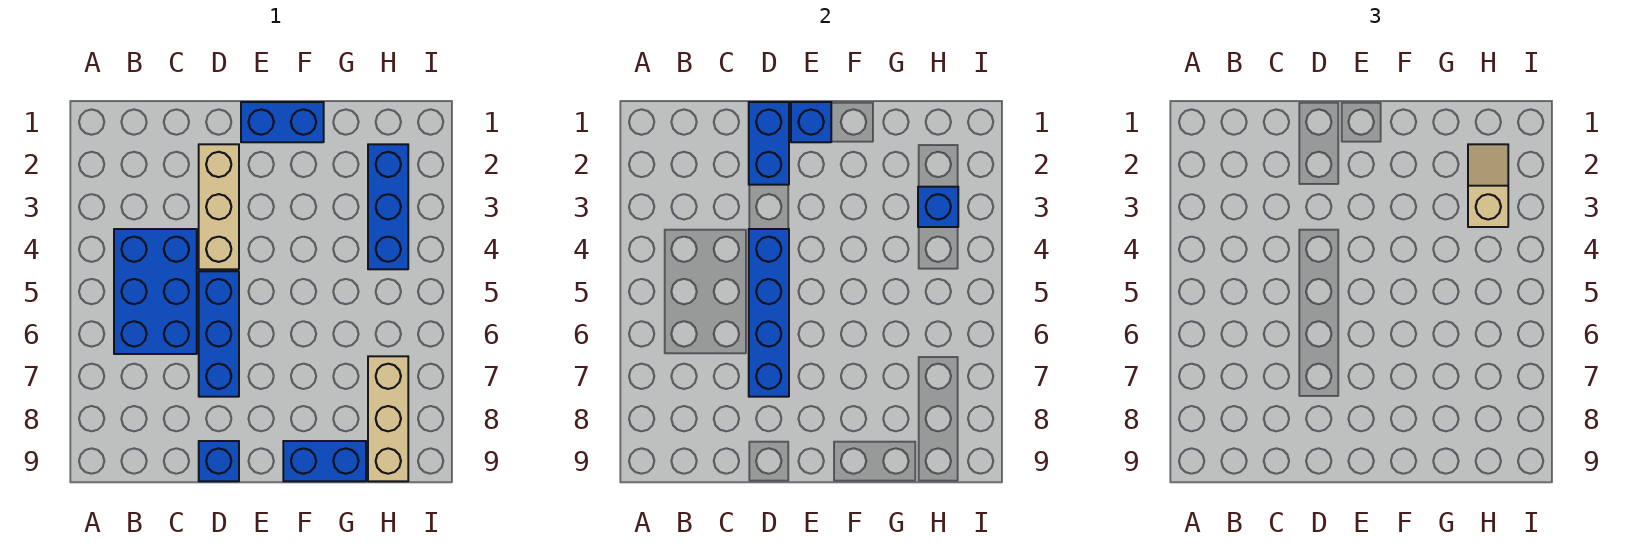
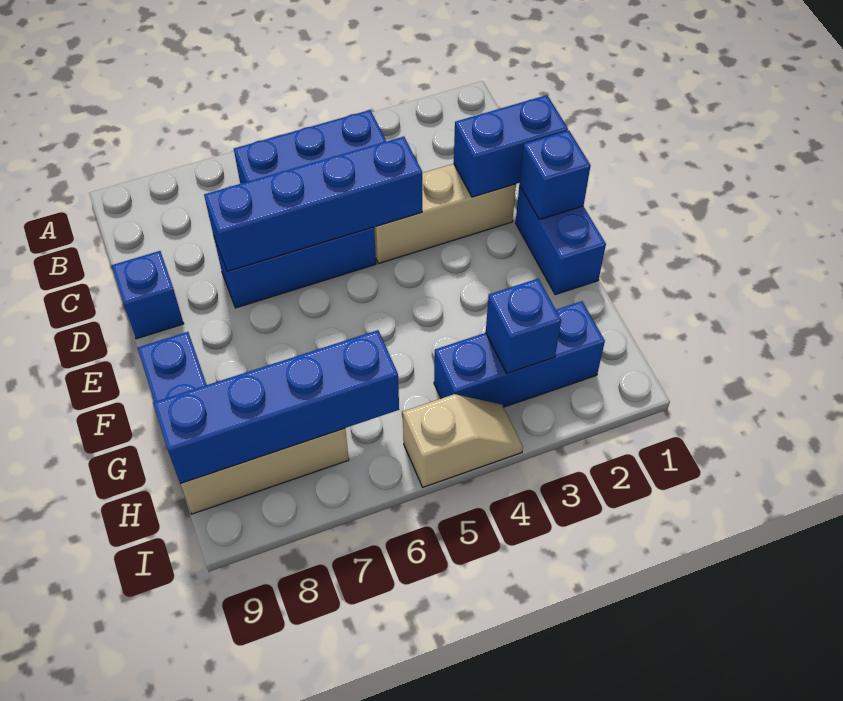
tan 1x2 slope [1468,144,1508,227] -> tan 1x2 slope moved to [403,394,523,487]
none -> blue 1x4 brick [153,330,399,484]

